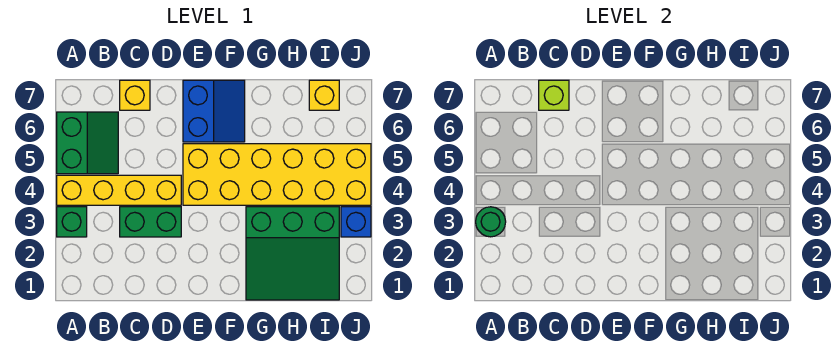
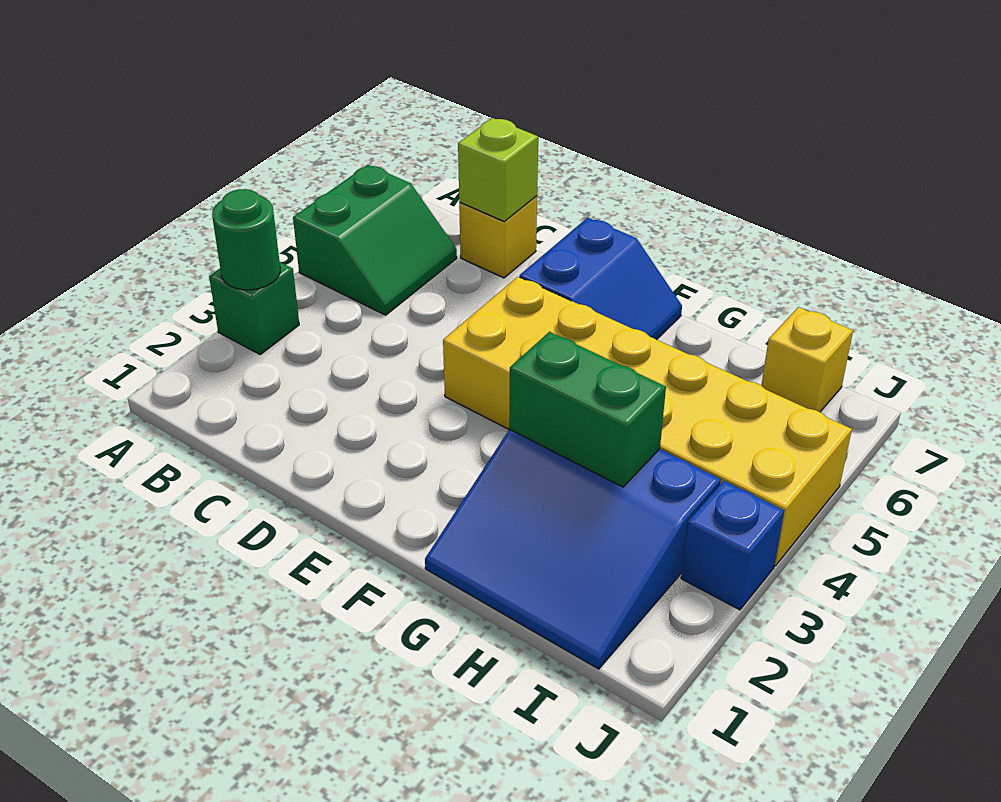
yellow 1x4 brick [57,175,181,205] -> none
green 1x2 brick [120,207,181,237] -> green 1x2 brick moved to [509,332,666,487]
green 3x3 slope [246,207,339,300] -> blue 3x3 slope [425,430,721,669]

